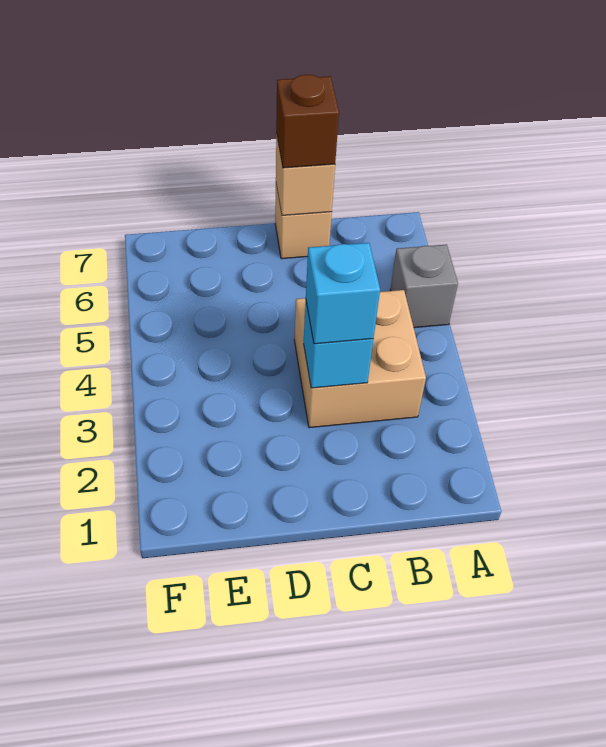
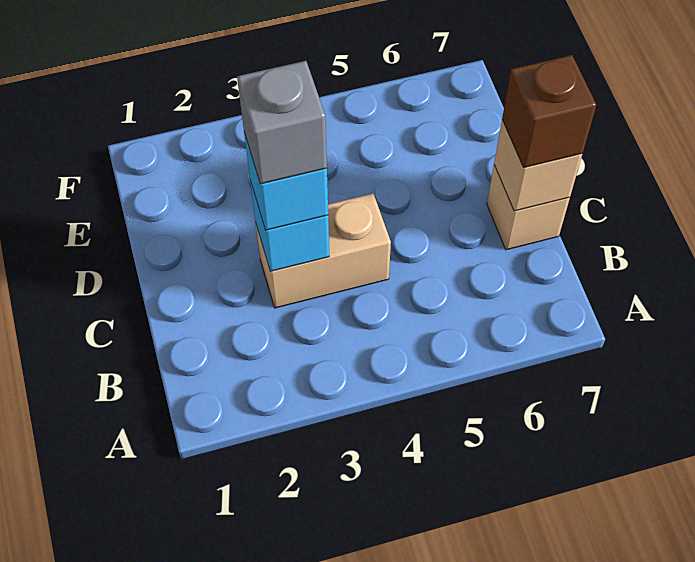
grey 1x1 brick [390,245,458,328] -> grey 1x1 brick moved to [237,61,327,184]
tan 2x2 brick [294,290,426,428] -> tan 1x2 brick [256,194,391,308]

